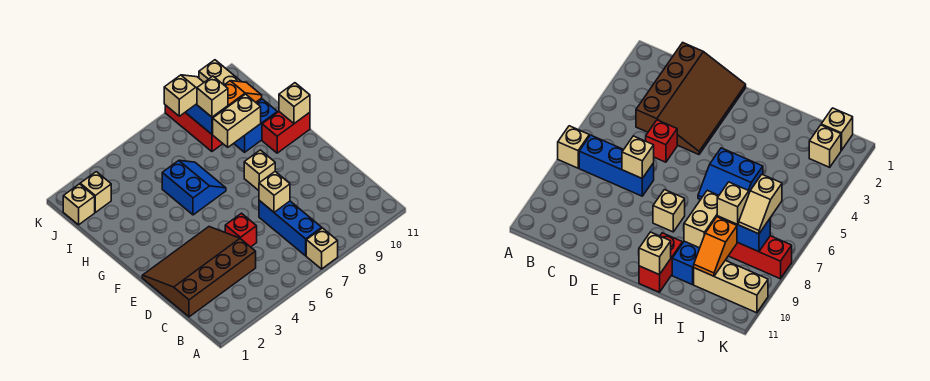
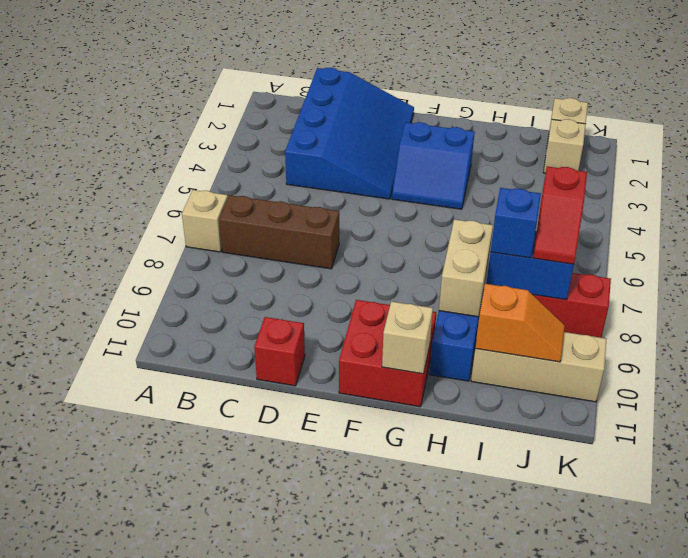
blue 1x3 brick [259,201,322,256] -> brown 1x3 brick [219,195,339,269]
brown 3x4 slope [142,227,256,317] -> blue 3x4 slope [285,68,414,199]
red 1x1 brick [225,213,257,247] -> red 1x1 brick moved to [254,317,305,386]
tan 1x1 brick [259,172,290,212] -> none
tan 1x1 brick [244,150,275,191] -> none
blue 2x2 slope [162,160,226,215] -> blue 2x2 slope moved to [392,122,475,209]
red 1x2 brick [262,112,310,153] -> red 2x2 brick [339,300,436,407]
tan 1x1 brick [197,76,228,117] -> blue 1x1 brick [491,188,541,258]
orange 1x2 slope [224,81,262,107] -> orange 1x2 slope turned to [475,284,565,362]
tan 1x2 slope [164,75,204,116] -> red 1x2 slope [533,166,587,264]

